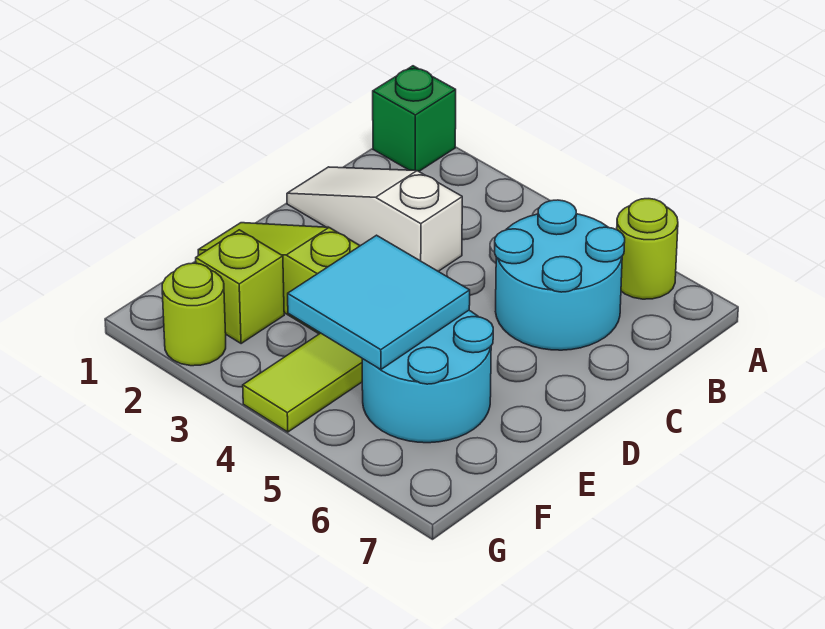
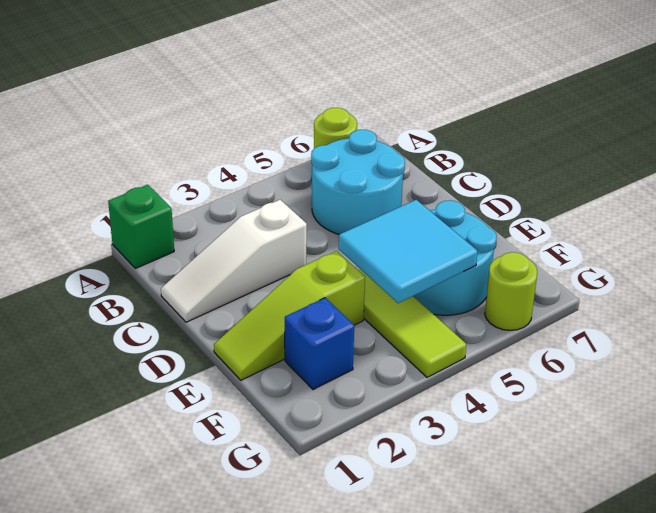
lime 1x1 brick [196,230,284,344] -> blue 1x1 brick [285,298,354,390]
lime 1x1 round brick [162,263,226,366] -> lime 1x1 round brick moved to [485,252,537,330]

